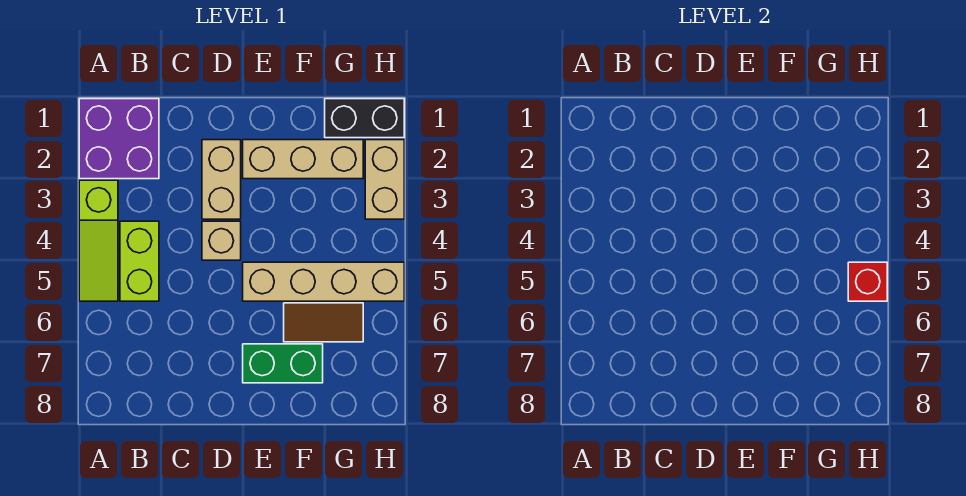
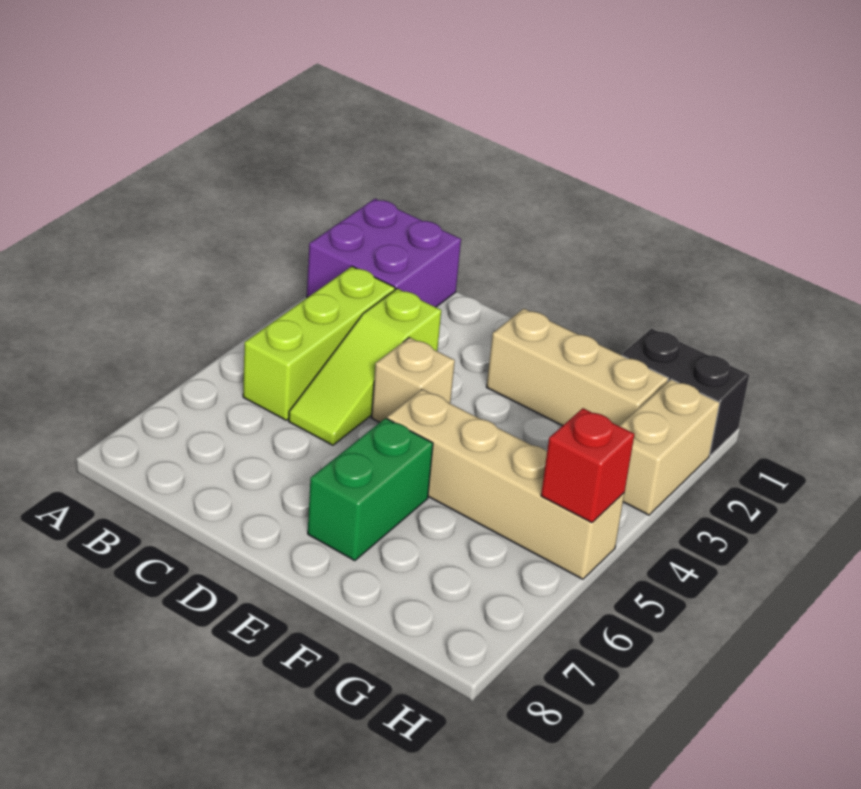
lime 1x3 slope [79,180,118,301] -> lime 1x3 slope moved to [289,289,441,445]
lime 1x2 brick [120,221,159,301] -> lime 1x3 brick [243,266,395,420]
tan 1x2 brick [202,140,241,219] -> none
green 1x2 brick [243,344,323,383] -> green 1x2 brick turned to [308,418,433,561]
brown 1x2 tile [284,303,363,342] -> none

